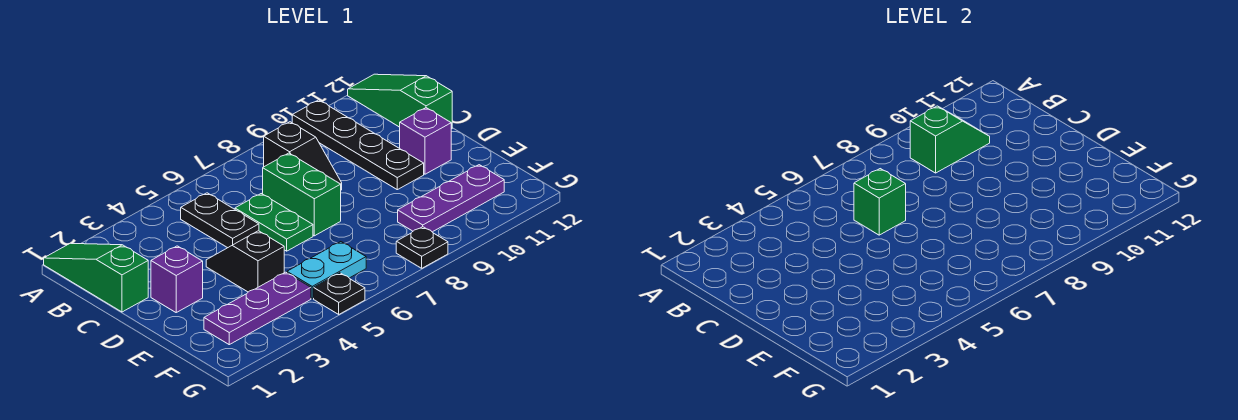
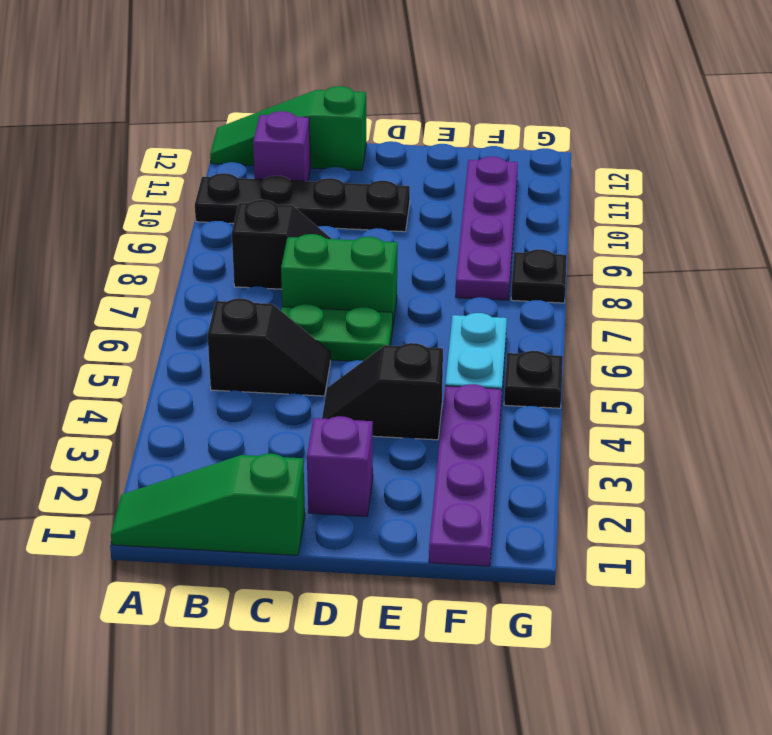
black 1x2 plate [181,193,259,248] -> black 1x2 slope [208,298,330,396]
green 1x2 slope [910,106,990,173] -> none
green 1x1 brick [854,169,906,235] -> none
purple 1x1 brick [400,108,451,174] -> purple 1x1 brick moved to [253,111,310,181]
purple 1x3 plate [204,272,311,345] -> purple 1x4 plate [429,384,502,566]
purple 1x3 plate [398,165,504,232] -> purple 1x4 plate [456,157,518,300]

